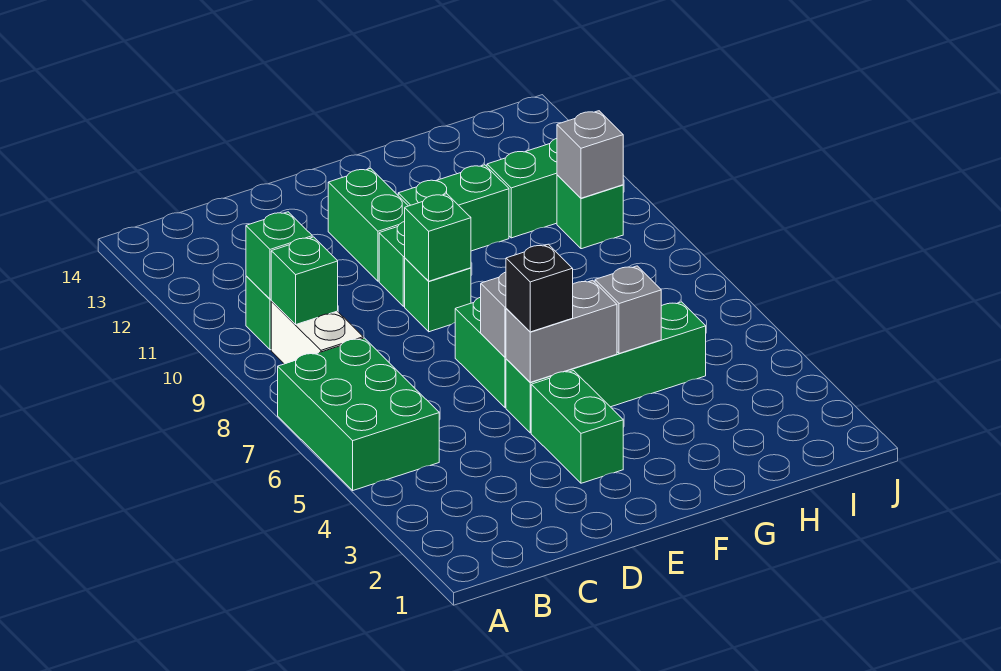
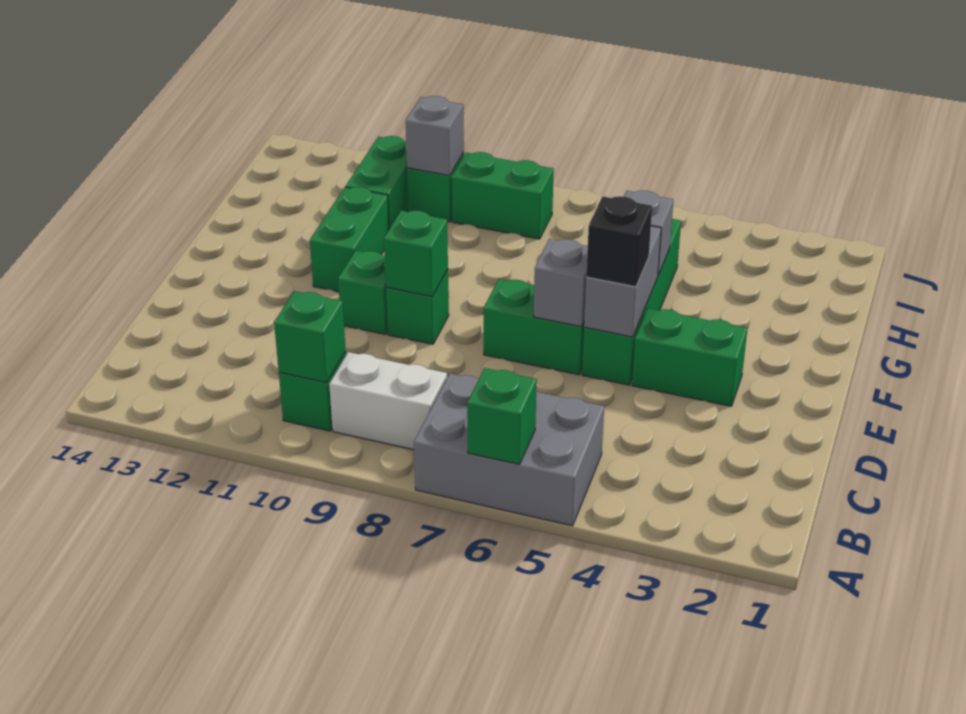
green 2x3 brick [278,338,439,490] -> grey 2x3 brick [414,374,604,526]
green 1x1 brick [271,237,338,324] -> green 1x1 brick moved to [467,368,537,464]
green 1x2 brick [328,168,408,281] -> green 1x2 brick moved to [452,152,554,239]

